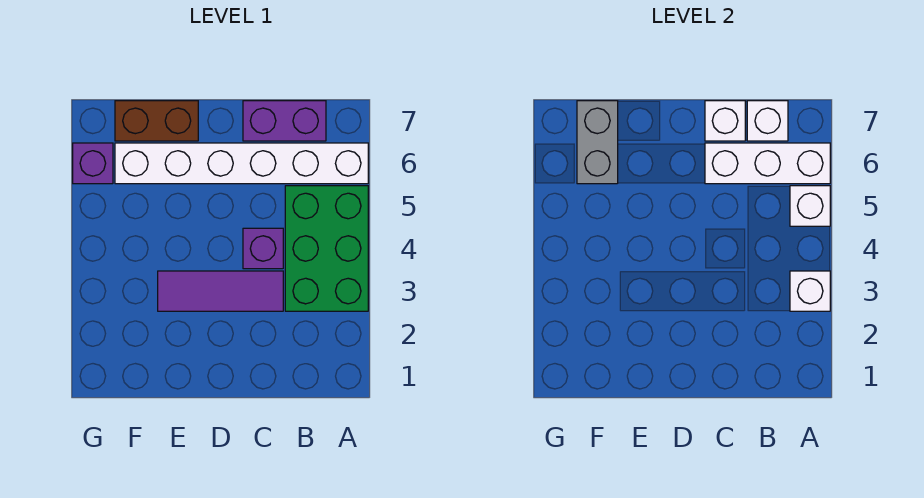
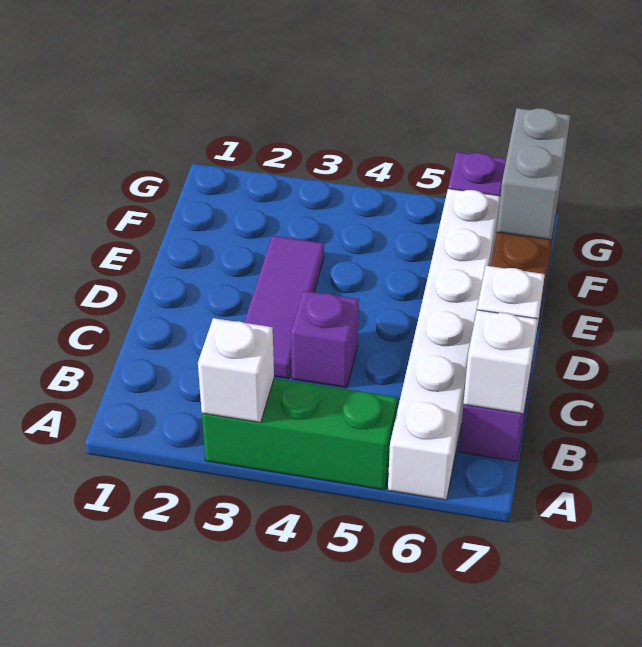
green 2x3 brick [285,186,368,311] -> green 1x3 brick [202,378,397,490]
white 1x1 brick [790,186,830,226] -> none
white 1x3 brick [705,143,830,184] -> none
grey 1x2 brick [577,101,618,184] -> grey 1x2 brick turned to [497,108,571,240]

